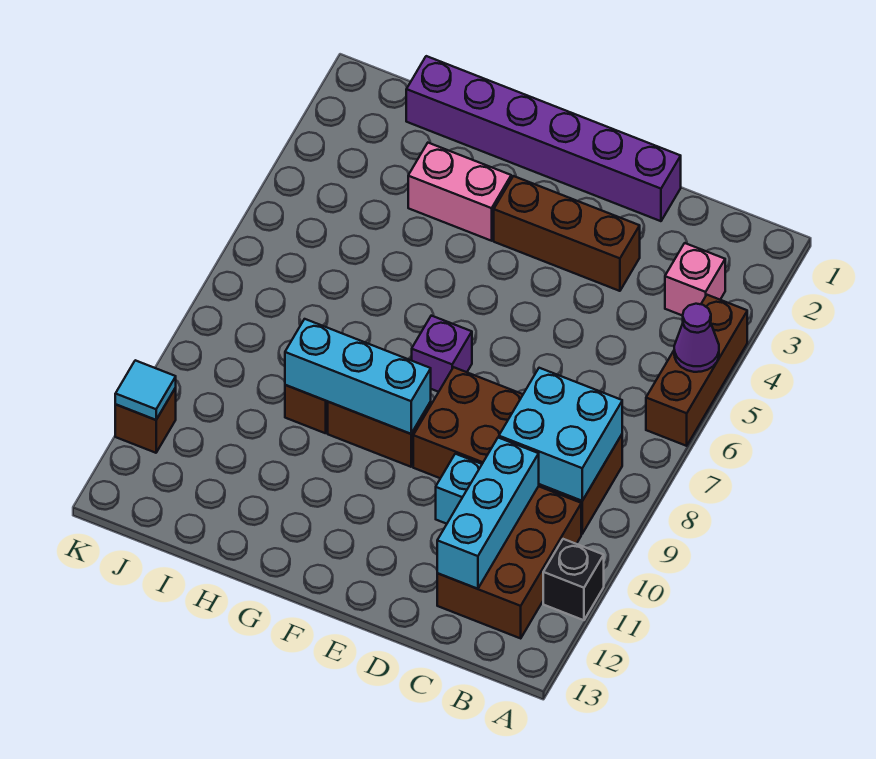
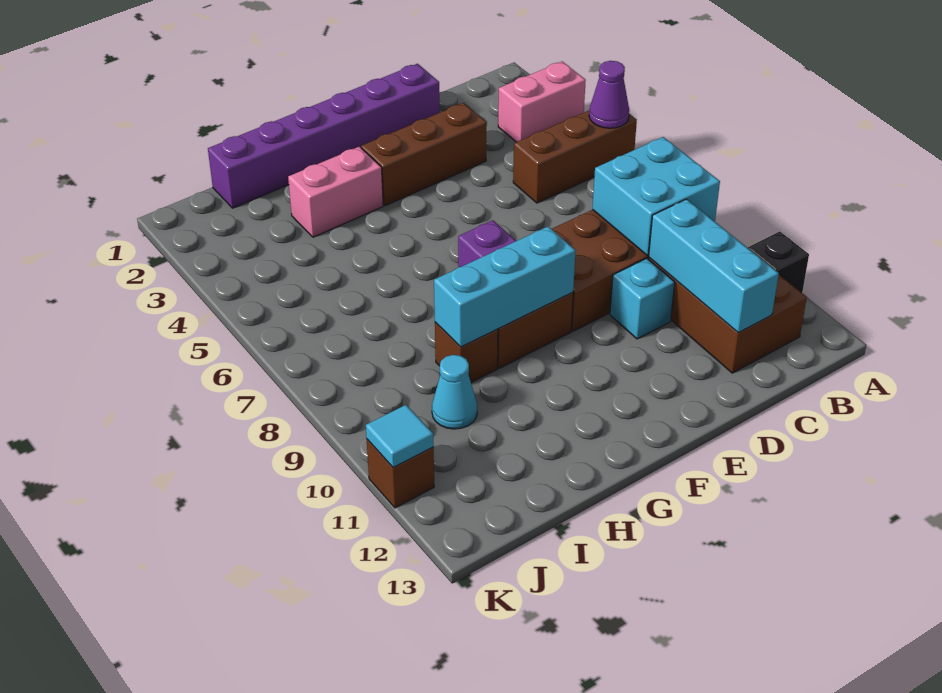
brown 1x3 brick [646,295,747,446] -> brown 1x3 brick turned to [513,111,637,203]
pink 1x1 brick [665,243,725,316] -> pink 1x2 brick [498,62,586,142]
none -> cyan 1x1 cone [432,355,477,429]

